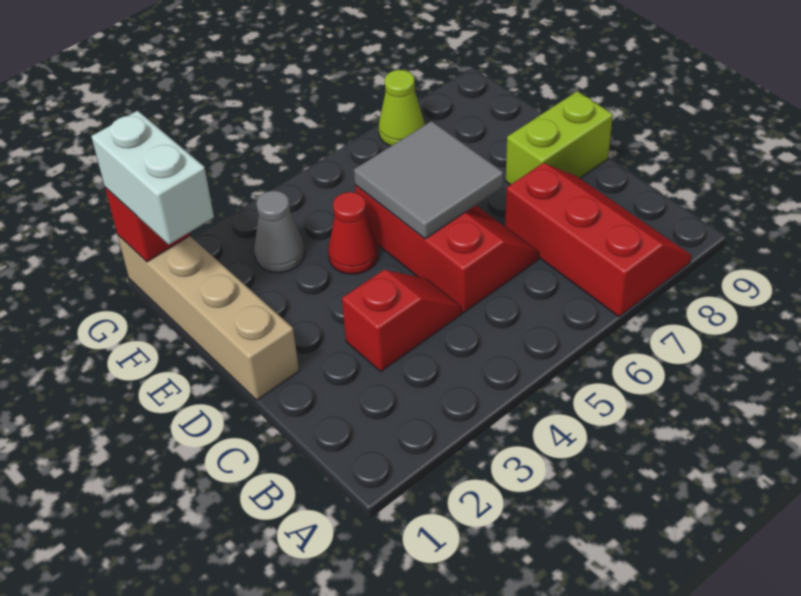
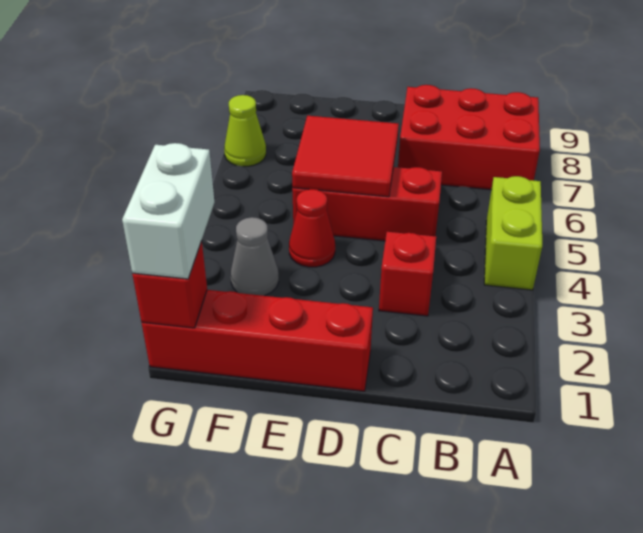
red 2x3 slope [505,163,691,317] -> red 2x3 brick [398,85,540,190]
tan 1x4 brick [118,235,299,400] -> red 1x4 brick [142,290,373,391]
grey 2x2 tile [354,121,503,239] -> red 2x2 tile [292,116,399,197]
lime 1x2 brick [506,91,613,185] -> lime 1x2 brick moved to [484,176,542,290]
white 1x2 brick [91,111,214,245] -> white 1x2 brick turned to [122,143,215,279]

